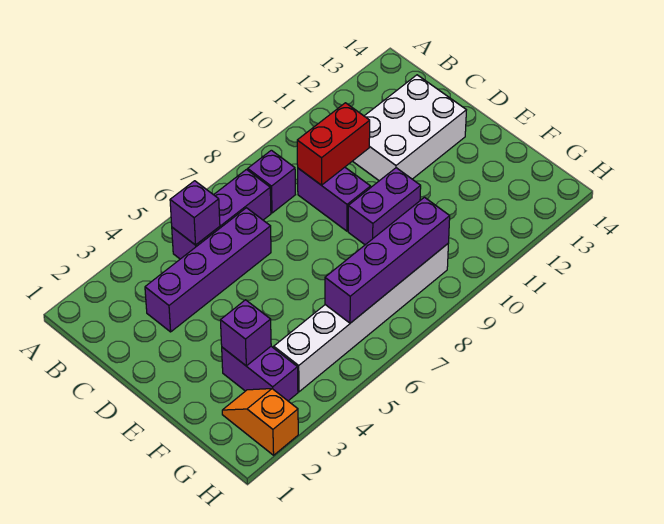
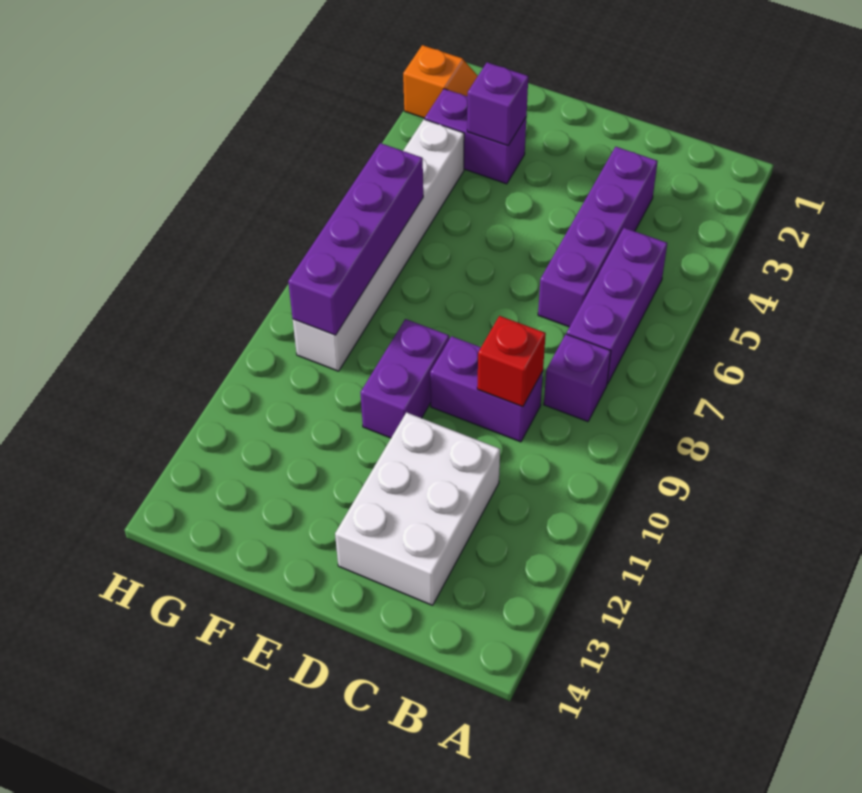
purple 1x1 brick [170,181,220,245] -> none
red 1x2 brick [297,103,370,185] -> red 1x1 brick [477,316,546,407]

